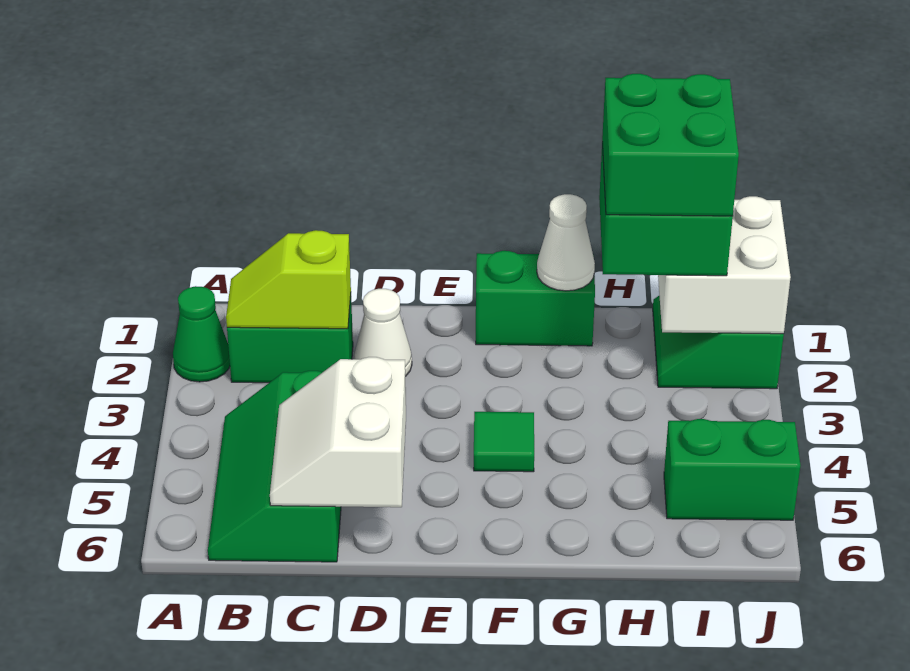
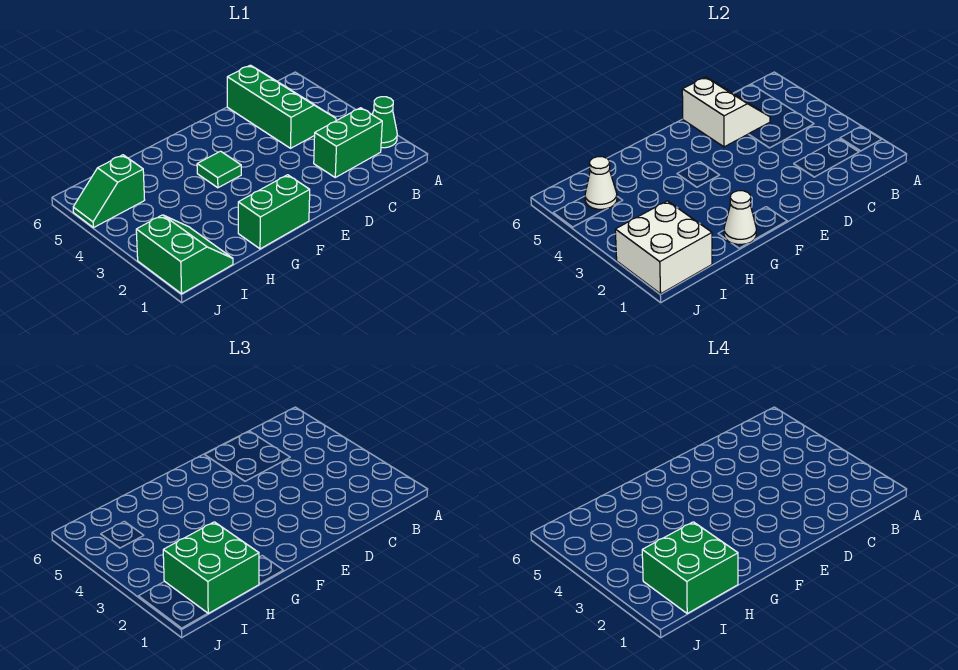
lime 1x2 slope [226,230,351,329] -> none
white 1x1 cone [354,289,412,376] -> white 1x1 cone moved to [585,157,617,209]
green 1x2 brick [664,419,800,520] -> green 1x2 slope [73,155,145,228]

